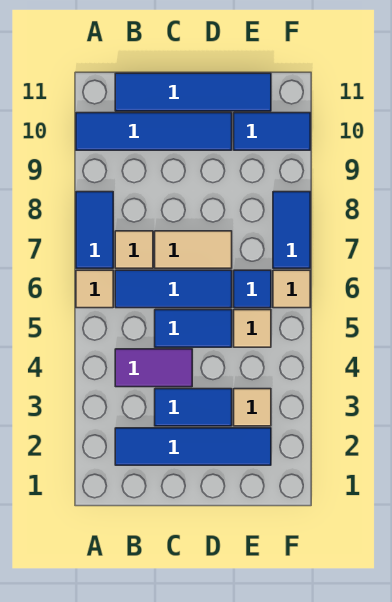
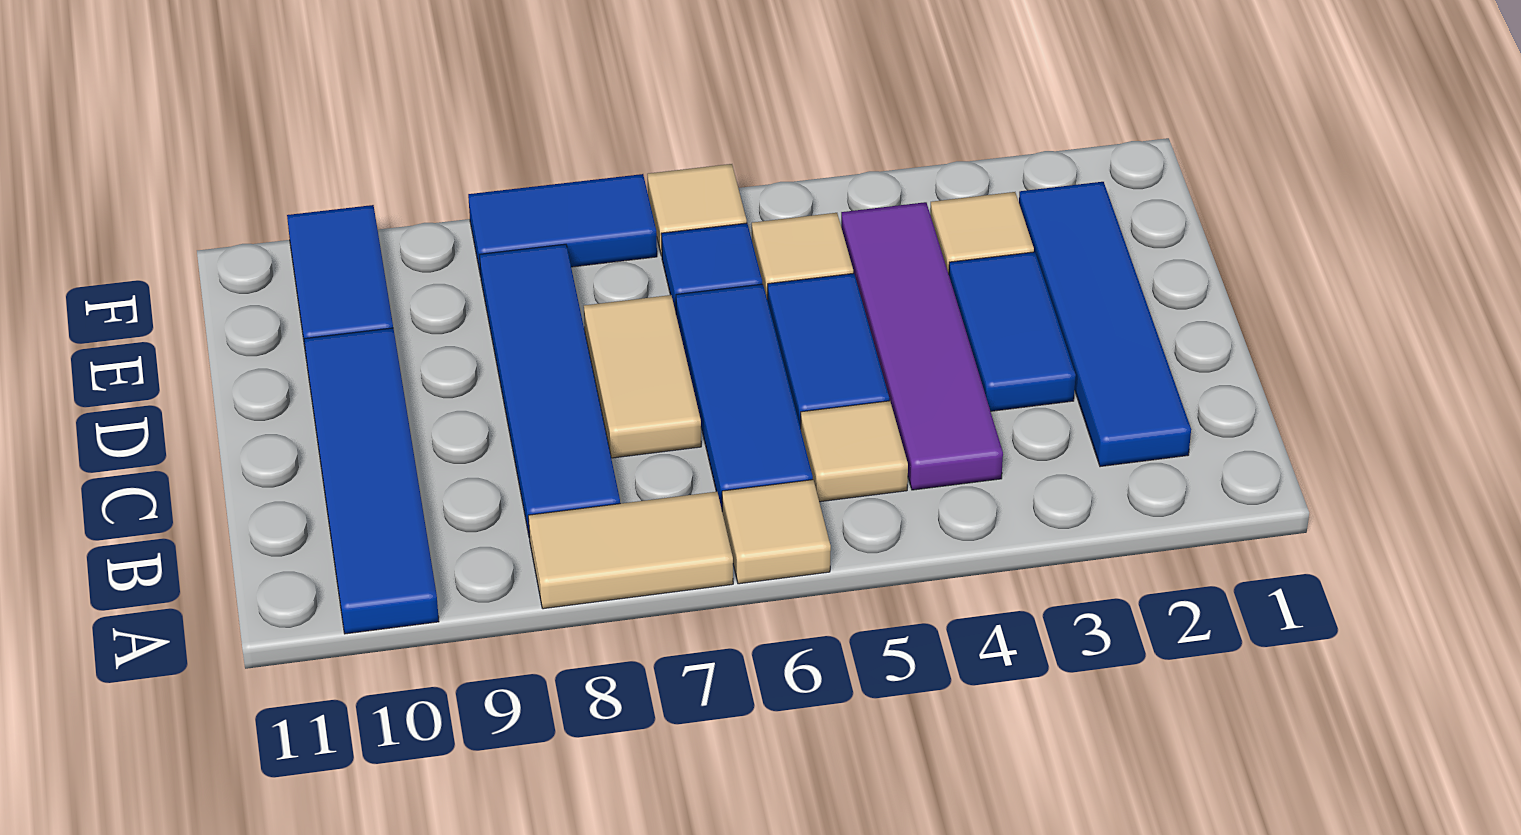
blue 1x2 tile [76,192,113,268] -> tan 1x2 tile [528,492,733,609]
purple 1x2 tile [115,349,192,387] -> purple 1x4 tile [841,202,1003,490]
tan 1x1 tile [115,231,153,268] -> tan 1x1 tile moved to [801,401,908,502]
blue 1x4 tile [115,73,271,111] -> blue 1x4 tile moved to [480,244,620,538]

